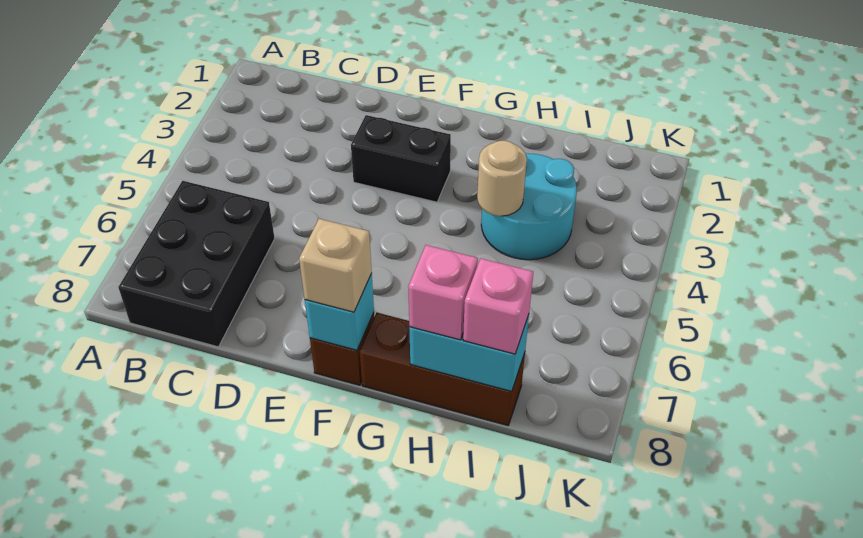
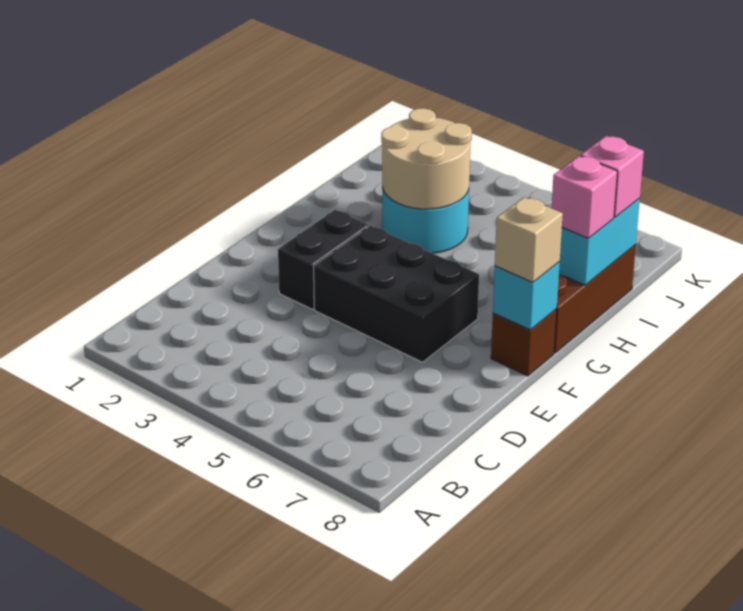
black 2x3 brick [118,181,275,347] -> black 2x3 brick moved to [314,226,479,362]
tan 1x1 round brick [477,141,527,216] -> tan 2x2 round brick [381,108,472,209]

